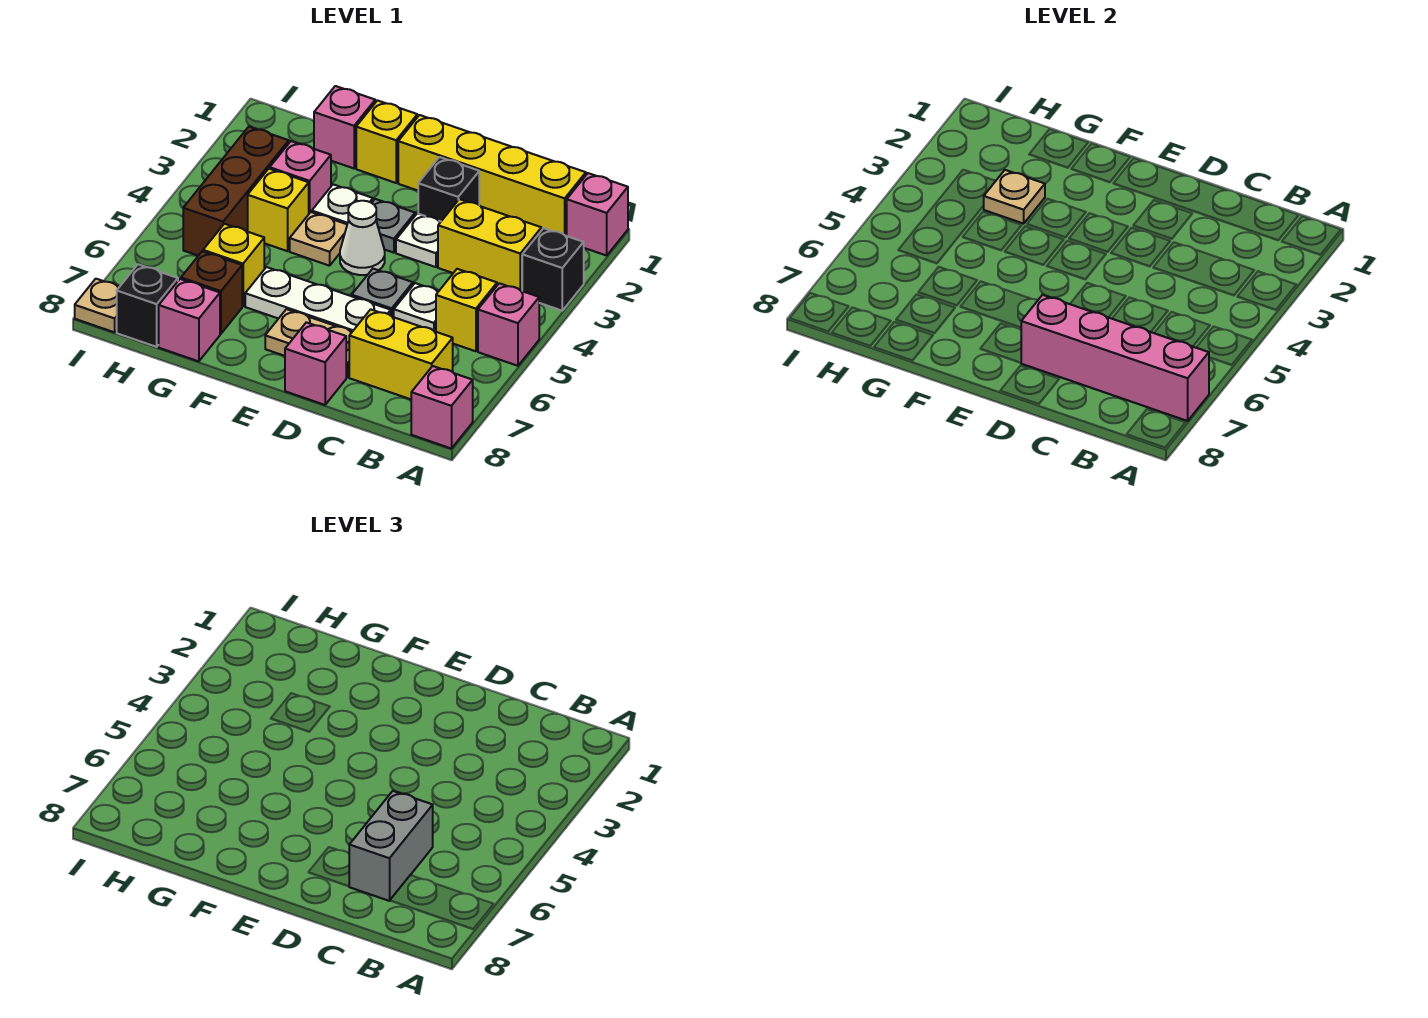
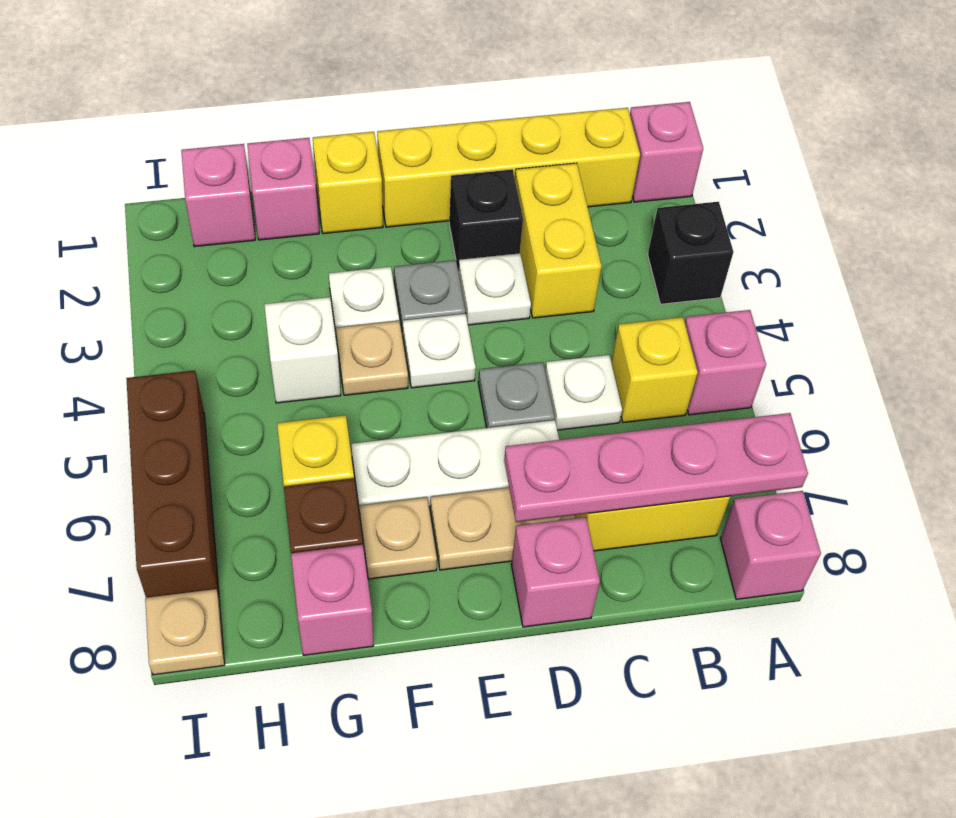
pink 1x4 brick [1021,295,1209,421] -> pink 1x4 plate [504,413,808,522]
yellow 1x2 brick [438,199,541,291] -> yellow 1x2 brick turned to [515,163,602,318]
grey 1x2 brick [349,791,433,901] -> none
white 1x1 cone [340,201,385,275] -> white 1x1 plate [403,313,476,388]
pink 1x1 brick [270,141,331,213] -> pink 1x1 brick moved to [181,144,255,247]
tan 1x1 plate [984,170,1045,224] -> tan 1x1 plate moved to [359,497,437,579]
yellow 1x1 brick [248,169,309,251] -> white 1x1 brick [264,297,341,403]
brown 1x3 brick [183,127,289,256] -> brown 1x3 brick moved to [126,370,219,598]
black 1x1 brick [117,264,178,347] -> none

